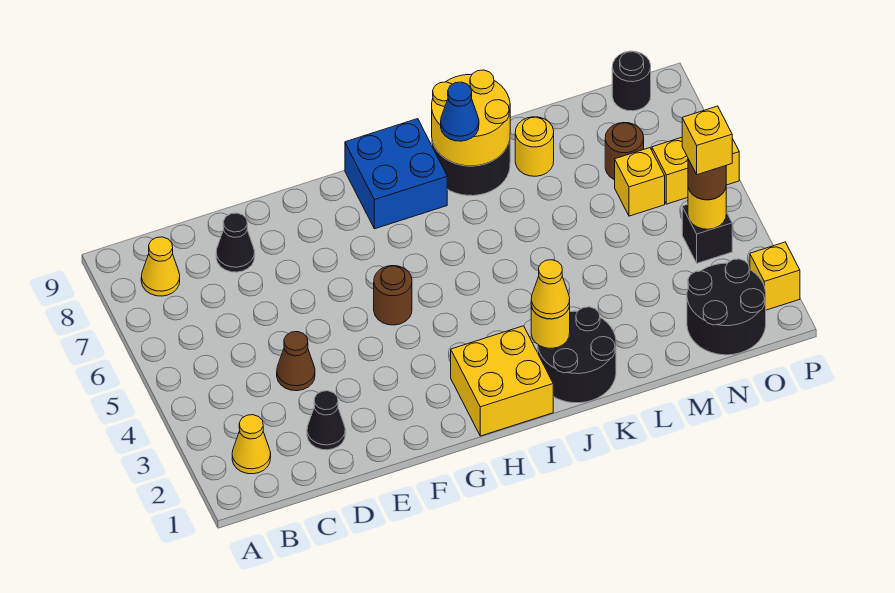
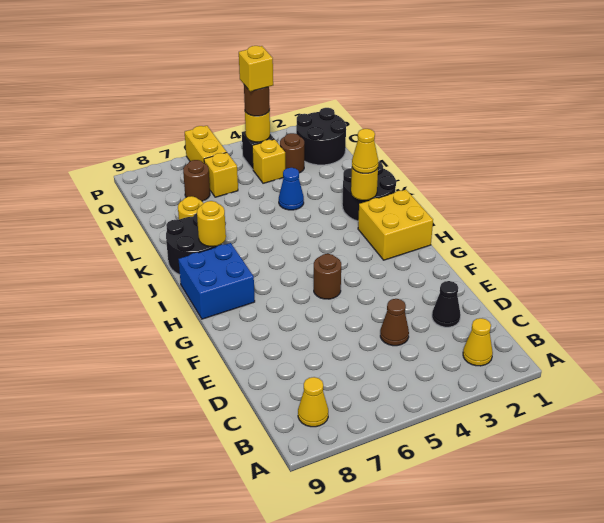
black 1x1 cone [216,213,255,272] -> none
yellow 2x2 round brick [432,70,510,166] -> yellow 1x1 round brick [197,201,226,246]
blue 1x1 cone [441,82,479,141] -> blue 1x1 cone moved to [279,168,304,210]
none -> brown 1x1 round brick [280,133,304,173]
black 1x1 round brick [612,51,651,111] -> none
yellow 1x1 brick [750,242,800,310] -> yellow 1x1 brick moved to [252,139,285,183]

